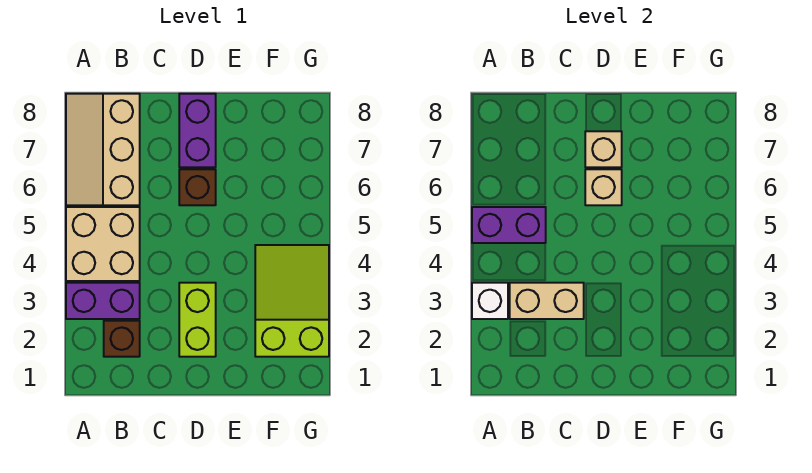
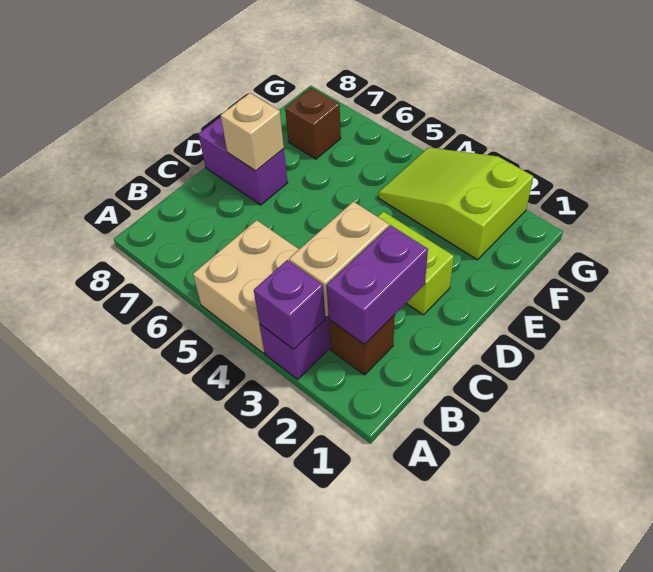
white 1x1 brick [472,283,508,319] -> purple 1x1 brick [254,260,325,349]
purple 1x2 brick [472,207,546,243] -> purple 1x2 brick moved to [327,225,428,345]
tan 2x3 slope [66,94,140,205] -> none
brown 1x1 brick [179,169,216,205] -> brown 1x1 brick moved to [285,88,341,159]
tan 1x1 brick [585,169,622,205] -> none

